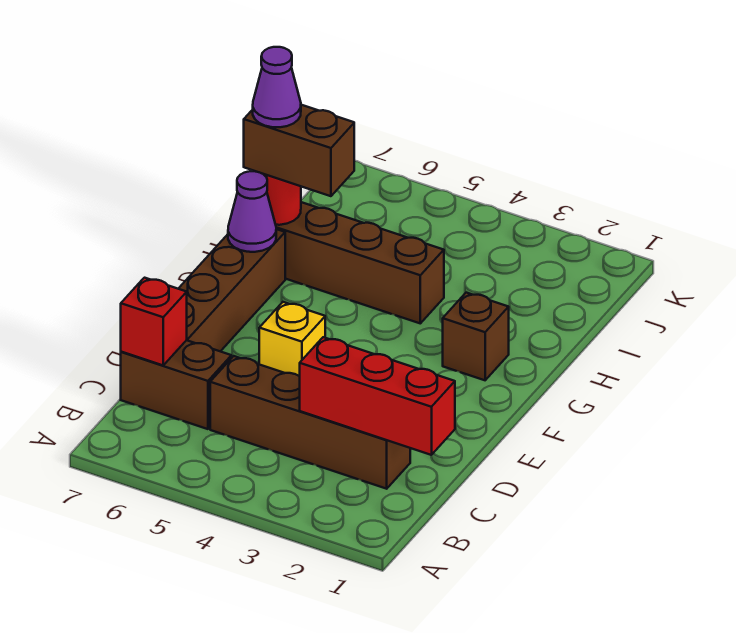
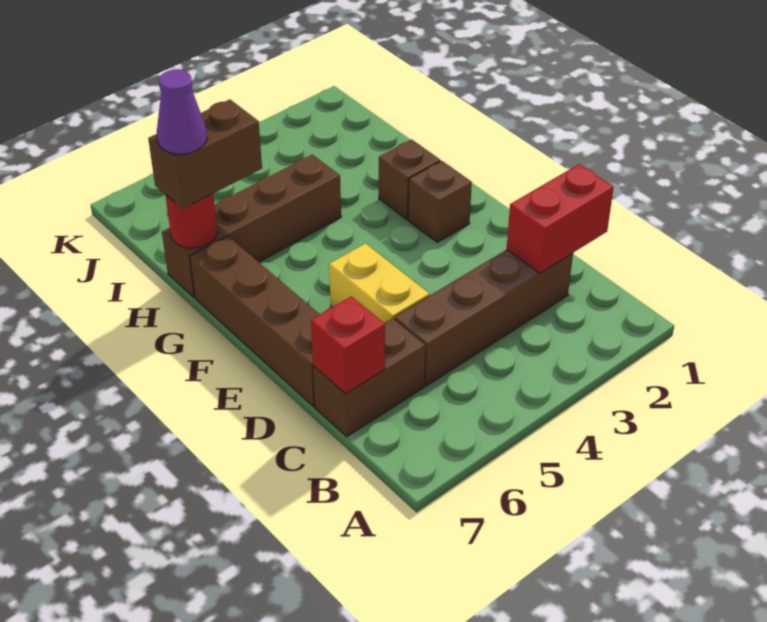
red 1x3 brick [300,337,455,455] -> red 1x2 brick [507,164,614,273]
yellow 1x1 brick [259,302,325,376] -> yellow 1x2 brick [329,244,429,323]
none -> brown 1x1 brick [408,161,472,242]
purple 1x1 cone [228,171,276,252] -> none

